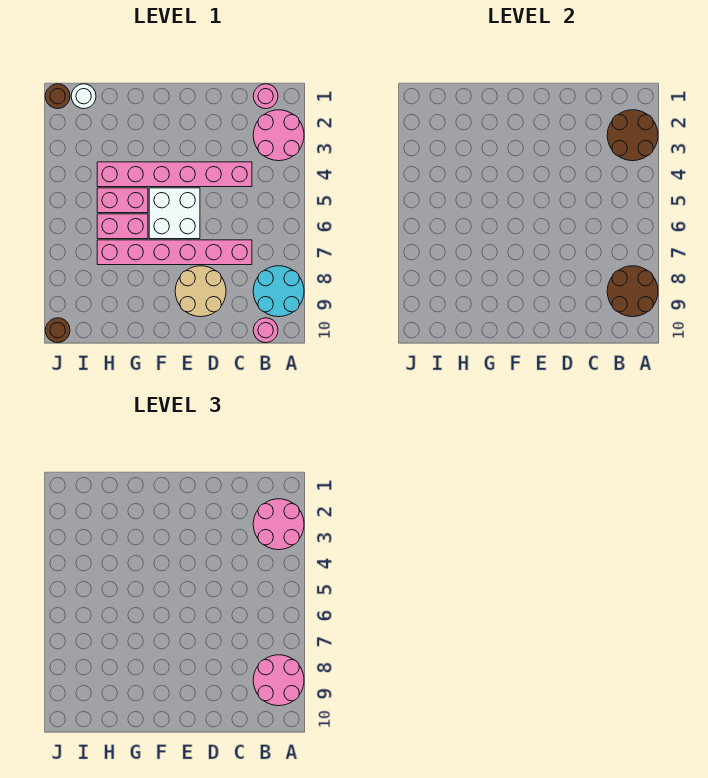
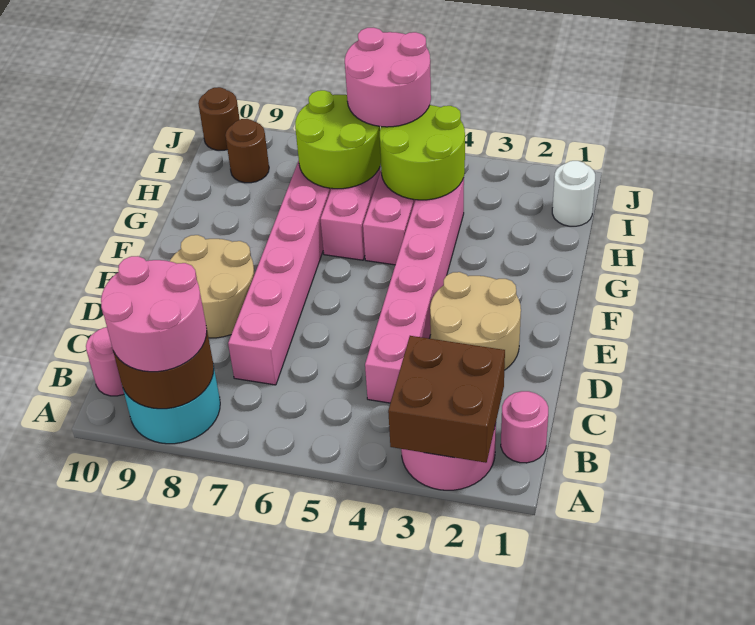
brown 2x2 round brick [607,110,658,161] -> brown 2x2 brick [388,336,505,463]
pink 2x2 round brick [253,499,304,550] -> pink 2x2 round brick moved to [345,28,431,127]
none -> tan 2x2 round brick [430,272,521,370]
white 2x2 brick [149,188,200,239] -> none
none -> lime 2x2 round brick [380,105,465,200]
none -> lime 2x2 round brick [295,90,381,189]
brown 1x1 round brick [45,84,70,109] -> brown 1x1 round brick moved to [225,119,269,183]

